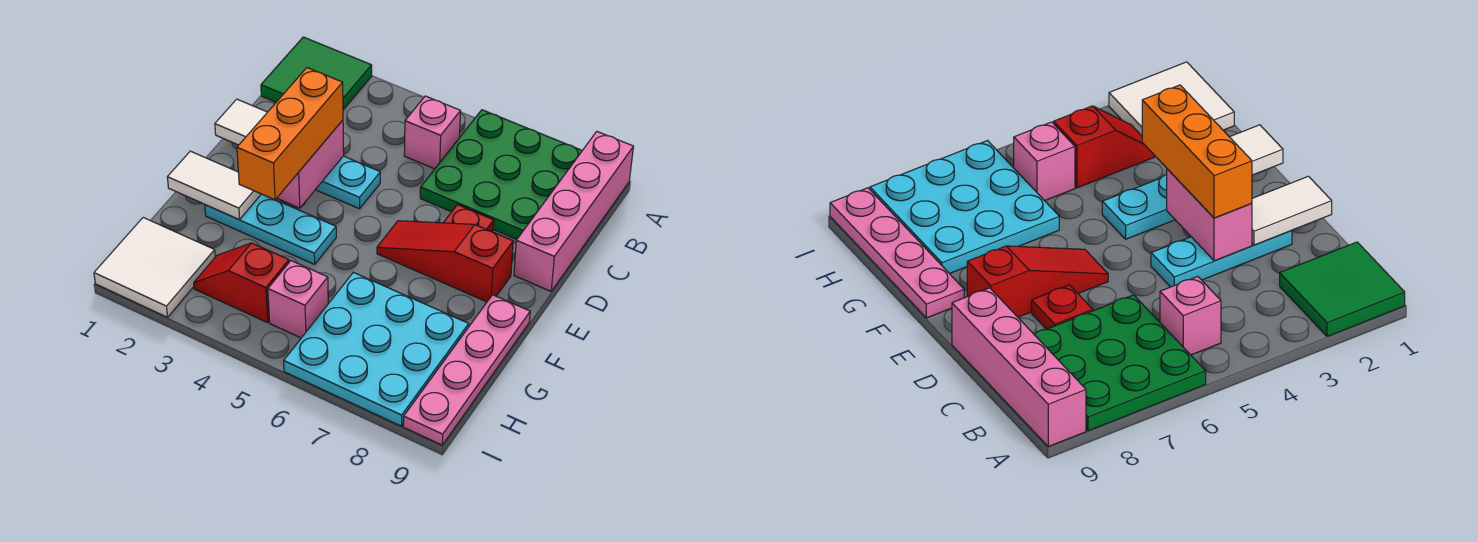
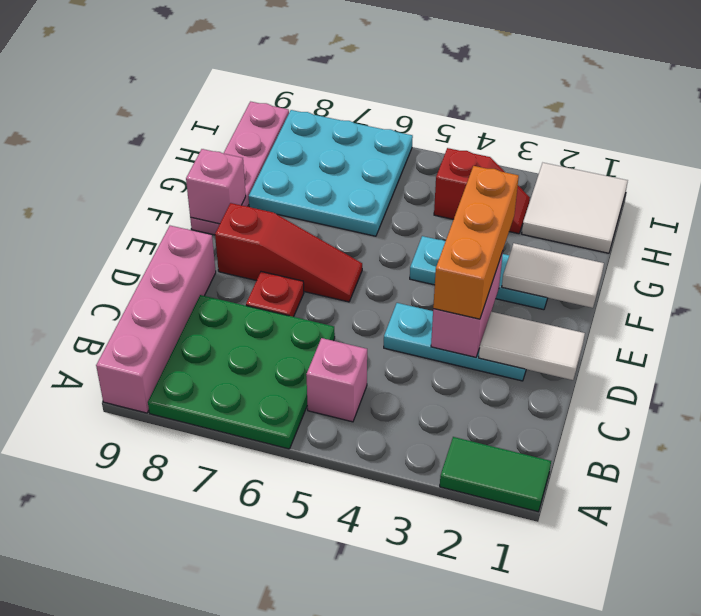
green 2x2 tile [261,37,372,110] -> green 1x2 tile [440,437,551,512]
pink 1x1 brick [268,261,328,338] -> pink 1x1 brick moved to [186,149,246,224]

